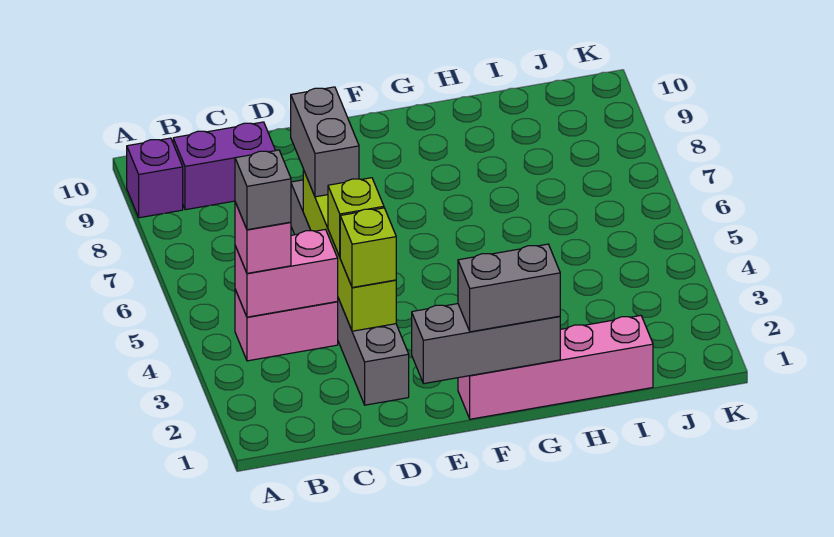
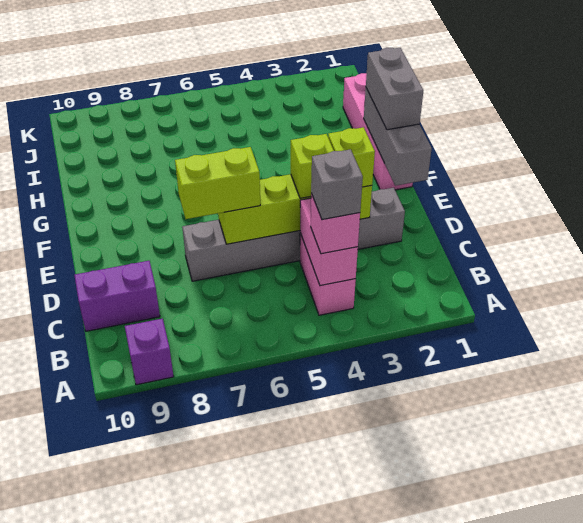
purple 1x2 brick [173,122,275,210] -> purple 1x2 brick turned to [74,261,160,331]
grey 1x2 brick [291,87,359,197] -> lime 1x2 brick [175,147,260,219]

